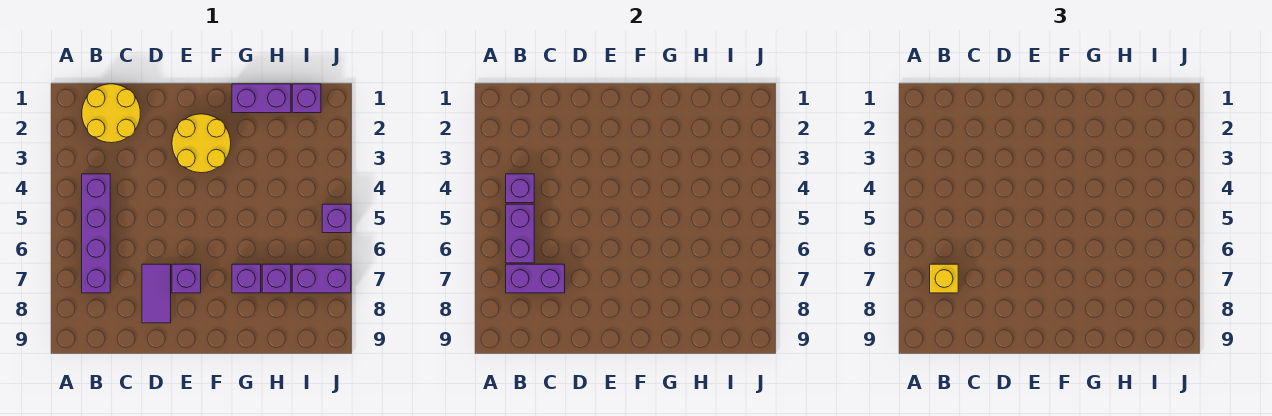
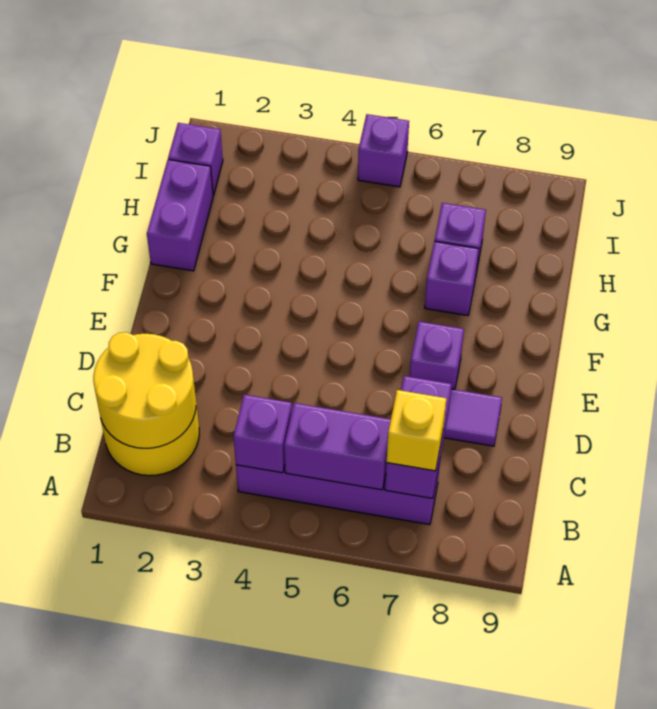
yellow 2x2 round brick [172,114,231,173] -> yellow 2x2 round brick moved to [93,332,196,448]
purple 1x2 brick [292,264,351,293] -> none

